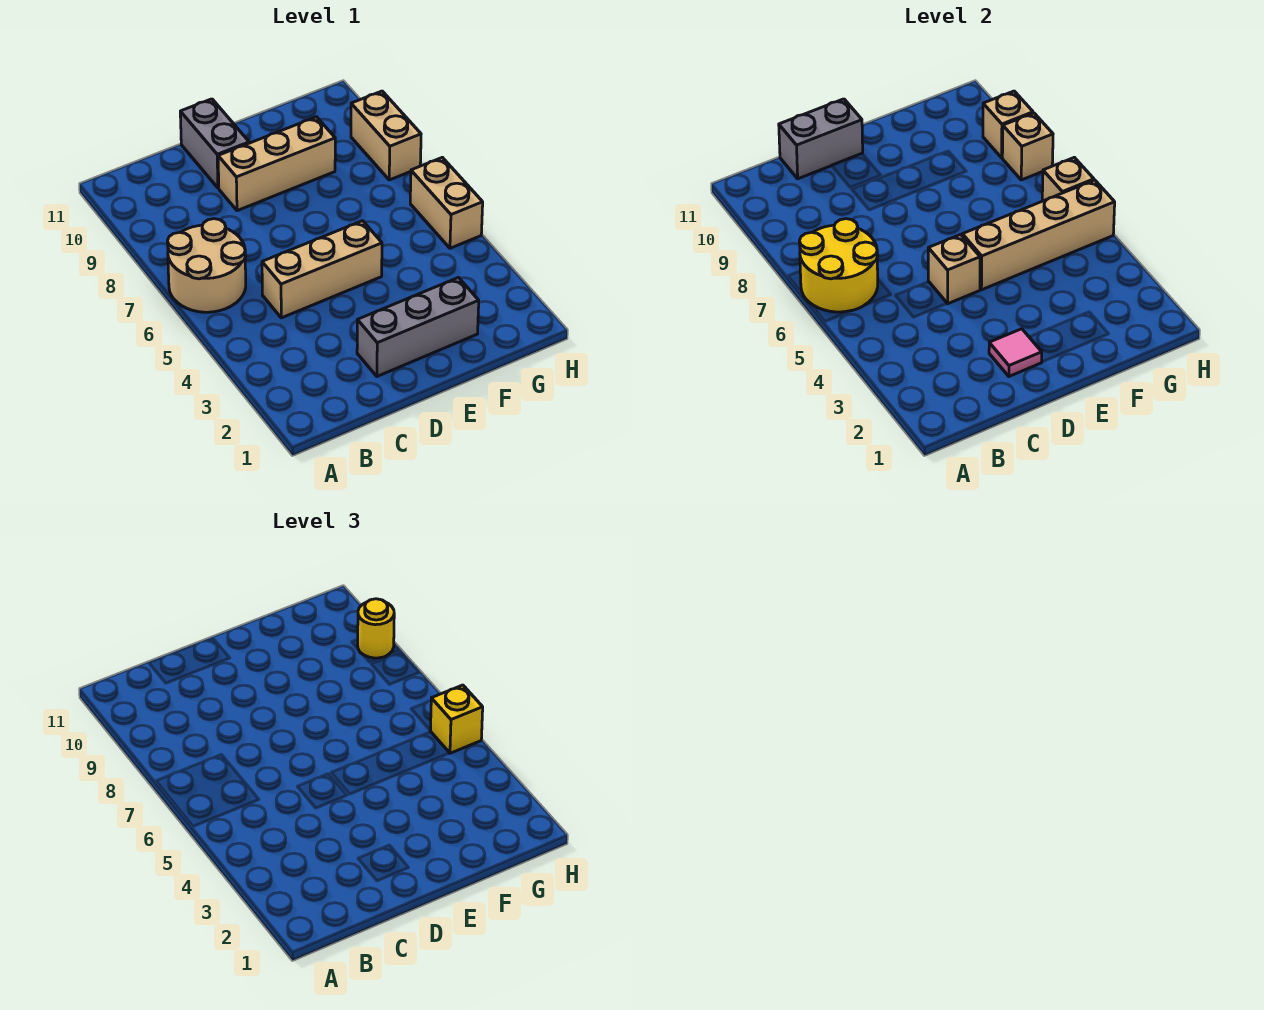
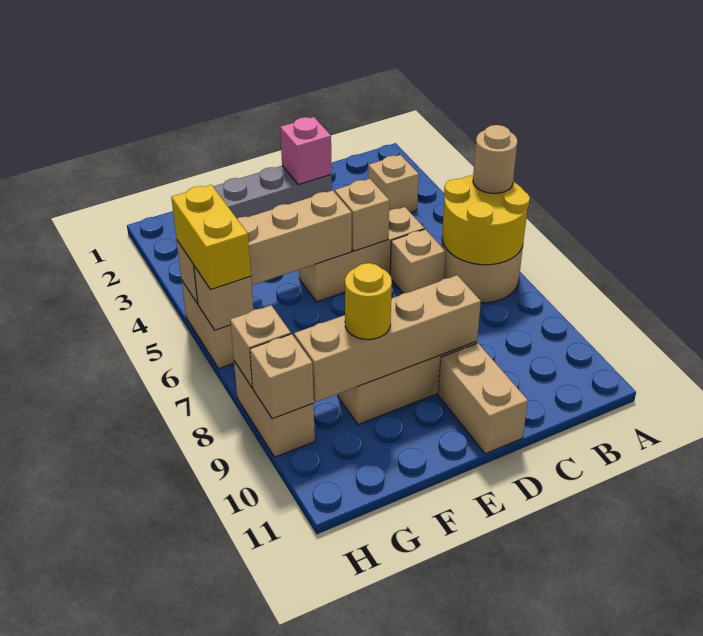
none -> tan 1x1 round brick [473,125,517,193]
none -> tan 1x1 brick [368,155,419,213]
none -> tan 1x1 brick [390,229,446,293]
grey 1x2 brick [779,99,863,179] -> none
pink 1x1 tile [989,329,1042,376] -> pink 1x1 brick [280,117,332,185]
none -> tan 1x4 brick [294,275,481,402]
grey 1x2 brick [180,99,249,188] -> tan 1x2 brick [438,343,528,454]
yellow 1x1 brick [430,685,483,753] -> yellow 1x2 brick [171,185,251,290]
yellow 1x1 round brick [358,599,394,658] -> yellow 1x1 round brick moved to [345,263,392,339]

